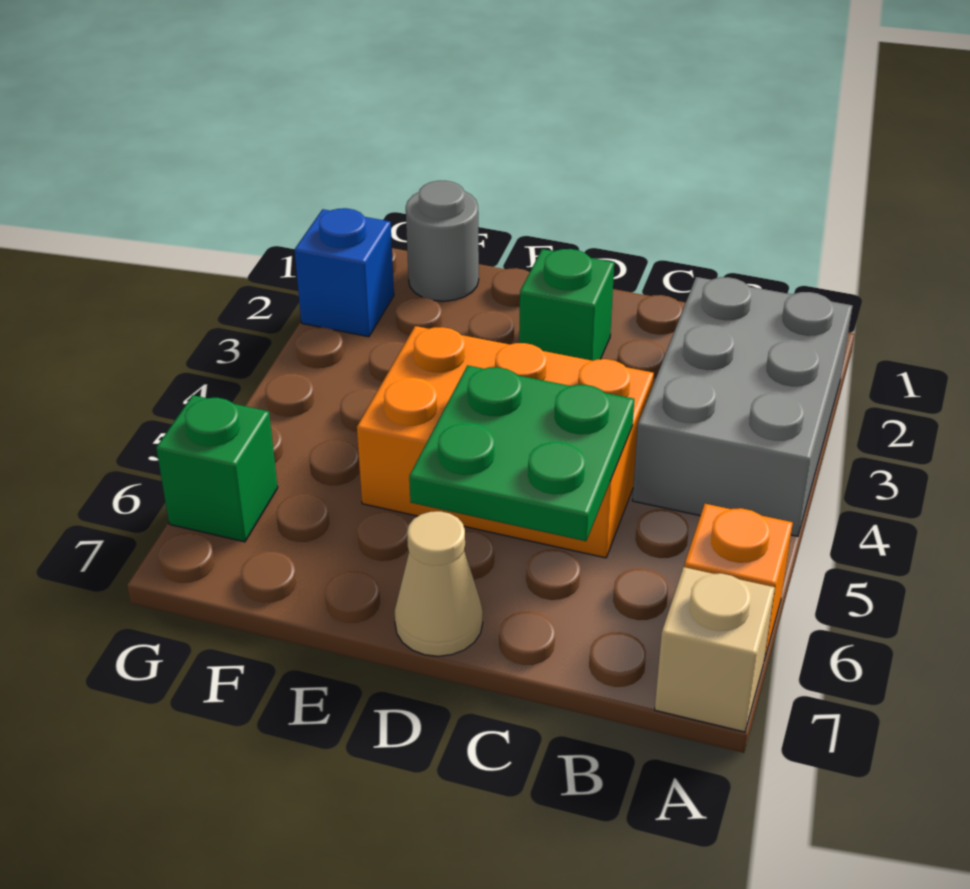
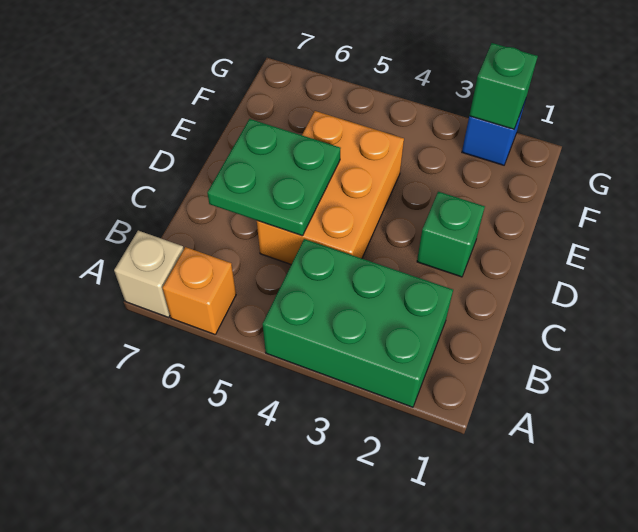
grey 2x3 brick [632,277,852,536] -> green 2x3 brick [262,239,453,407]
tan 1x1 cone [395,511,483,656] -> none
grey 1x1 round brick [406,181,479,301] -> none
green 1x1 brick [156,395,278,542] -> green 1x1 brick moved to [469,43,538,129]

